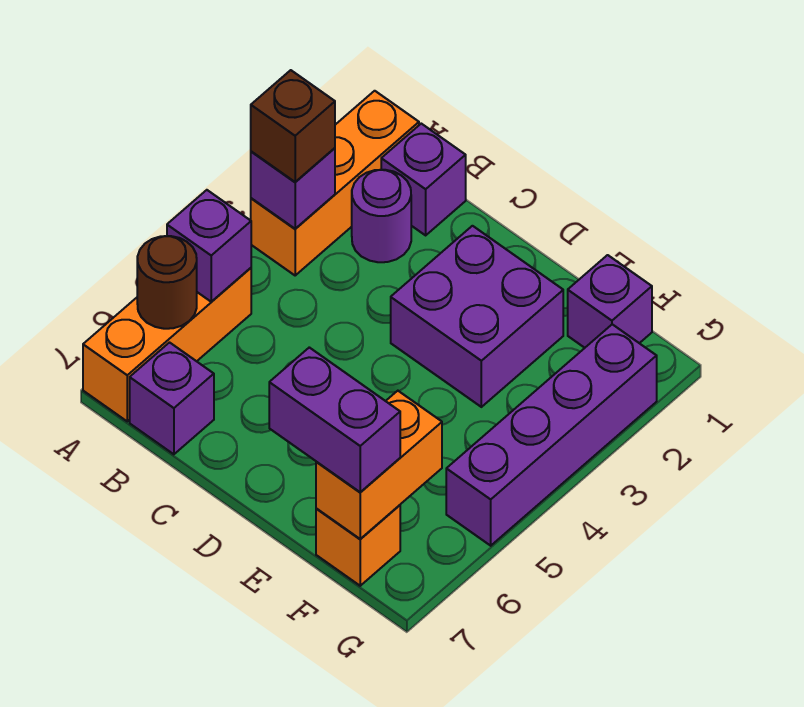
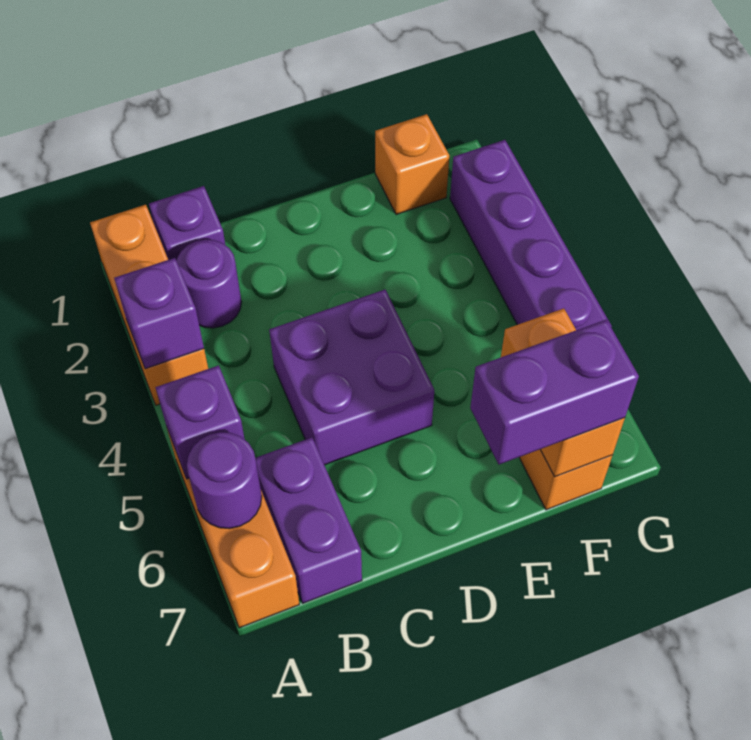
brown 1x1 brick [251,70,335,182] -> none
brown 1x1 round brick [137,236,197,329] -> purple 1x1 round brick [187,432,262,529]
purple 1x1 brick [130,343,214,454] -> purple 1x2 brick [255,437,362,603]
purple 2x2 brick [391,226,563,407] -> purple 2x2 brick moved to [269,289,434,465]
purple 1x1 brick [568,255,652,348] -> orange 1x1 brick [375,114,449,215]

